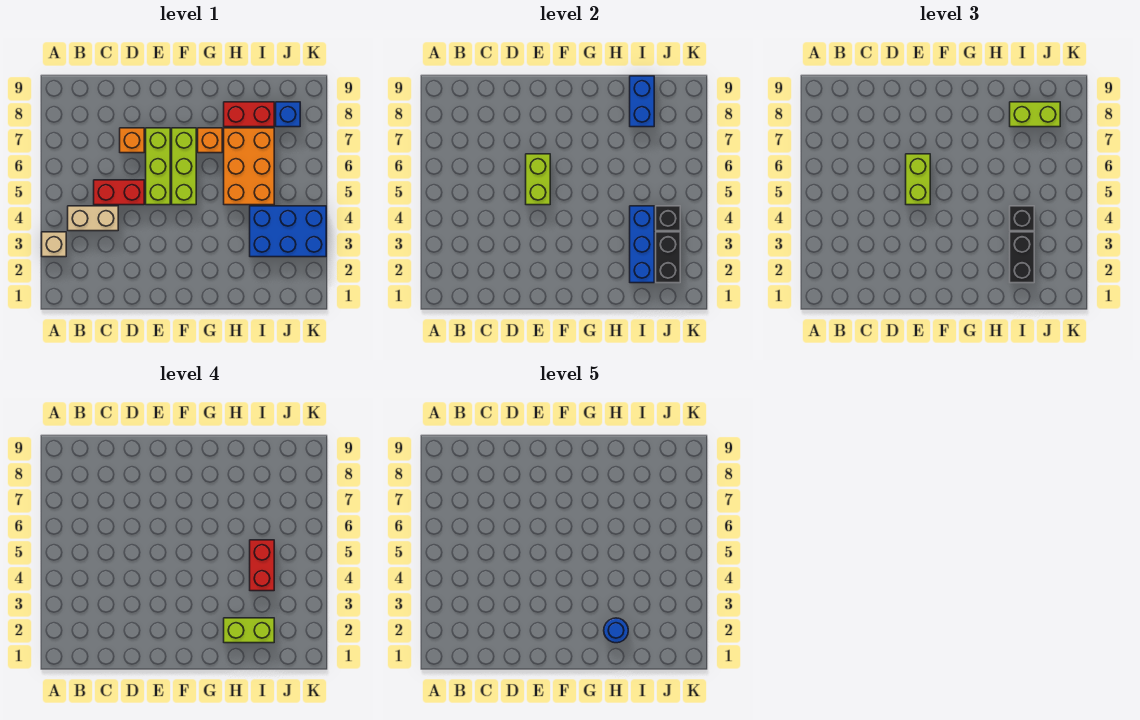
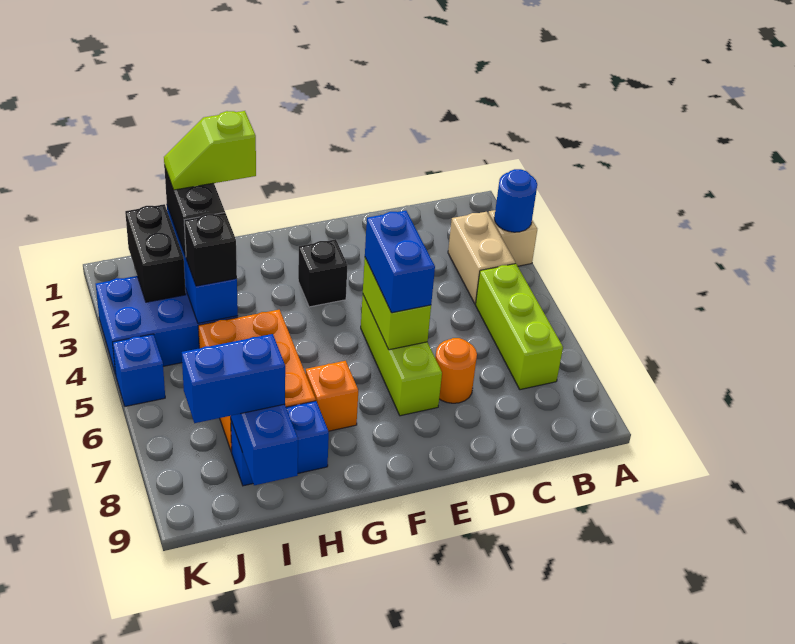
tan 1x2 brick [68,206,118,231] -> tan 1x2 brick turned to [448,212,515,304]
red 1x2 brick [94,180,144,205] -> none
orange 1x1 brick [120,128,144,153] -> orange 1x1 round brick [435,338,477,403]
lime 1x2 brick [906,154,930,205] -> blue 1x2 brick [365,211,435,313]
lime 1x3 brick [172,128,196,205] -> lime 1x3 brick moved to [476,264,563,390]
lime 1x2 brick [224,618,274,643] -> lime 1x2 slope [164,111,256,190]
blue 1x1 round brick [604,618,628,643] -> blue 1x1 round brick moved to [494,169,537,232]
red 1x2 brick [224,102,274,127] -> blue 1x2 brick [231,401,329,486]
red 1x2 brick [250,540,274,591] -> none
lime 1x2 brick [1010,102,1060,127] -> blue 1x2 brick [182,334,285,423]
black 1x1 brick [656,206,680,231] -> black 1x1 brick moved to [298,239,347,307]
blue 1x1 brick [276,102,300,127] -> blue 1x1 brick moved to [112,334,165,406]

